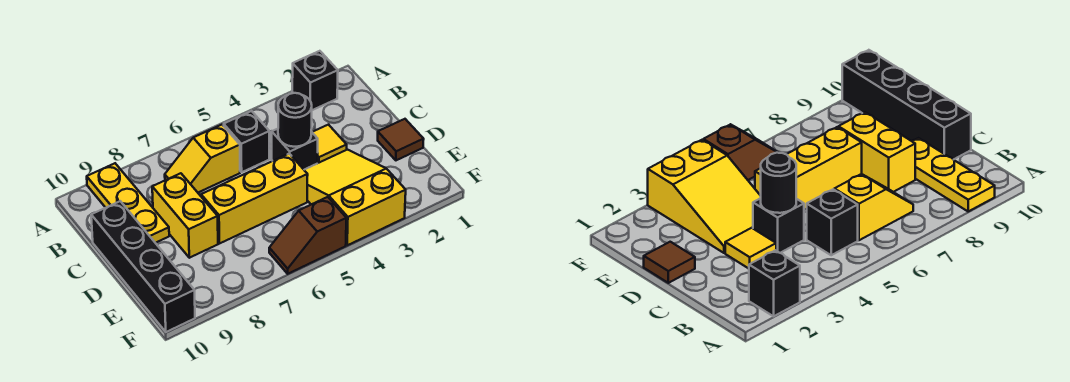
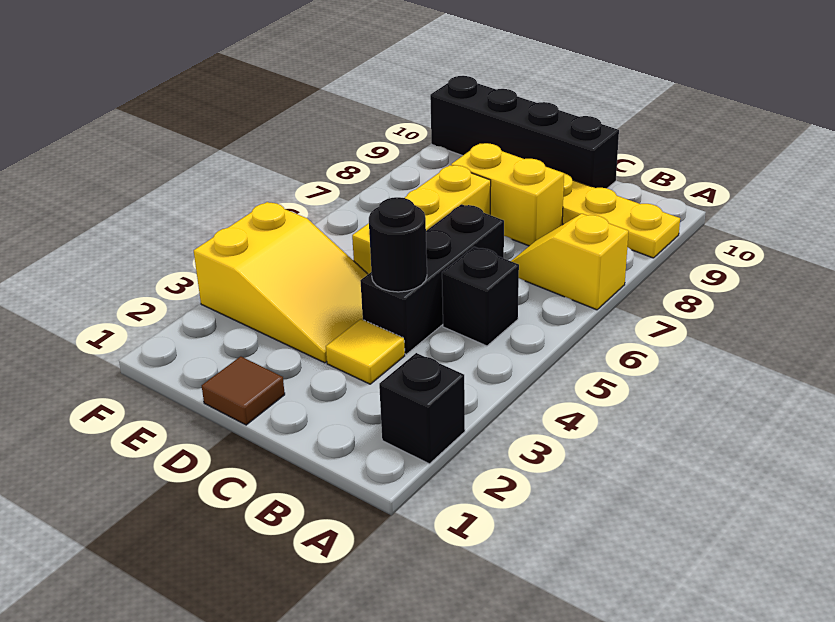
yellow 1x2 slope [165,125,240,192] -> yellow 1x2 slope turned to [511,214,628,310]
black 1x1 brick [272,129,318,170] -> black 1x3 brick [360,204,504,354]
brown 1x2 slope [269,197,346,274] -> none

